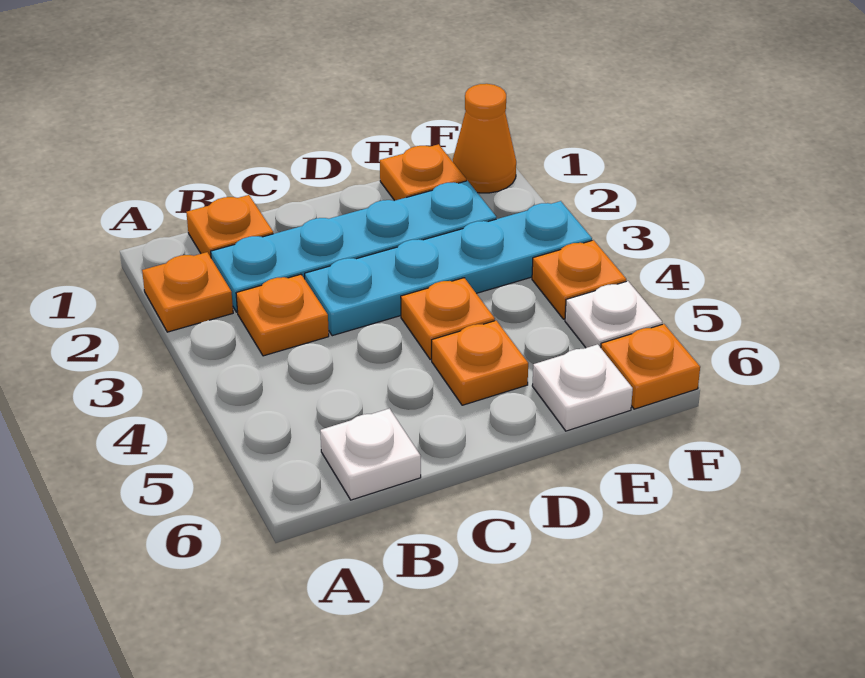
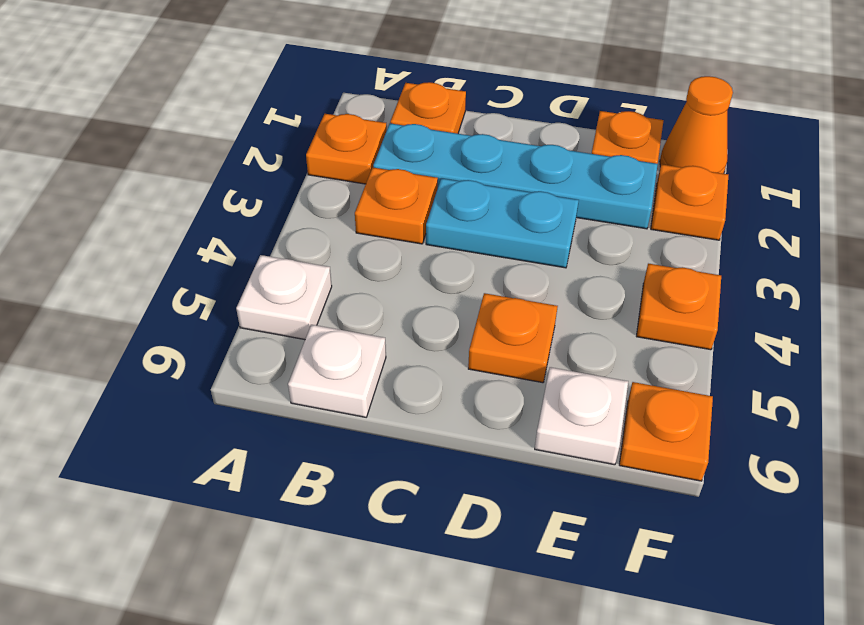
cyan 1x4 plate [305,201,592,336] -> cyan 1x2 plate [426,178,579,268]
orange 1x1 plate [401,278,495,360] -> orange 1x1 plate moved to [651,164,728,240]
white 1x1 plate [565,281,662,348] -> white 1x1 plate moved to [236,255,332,340]

